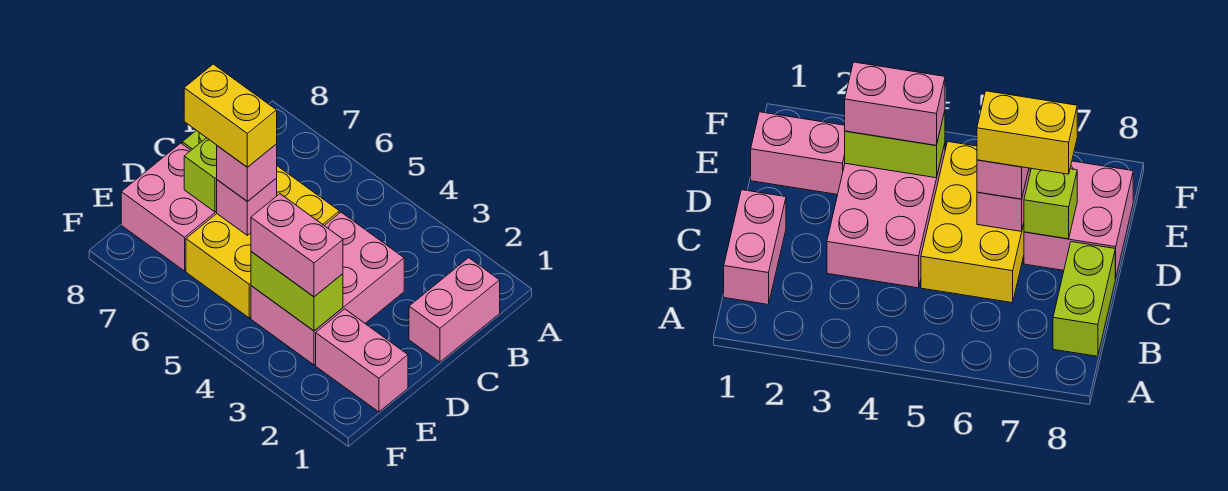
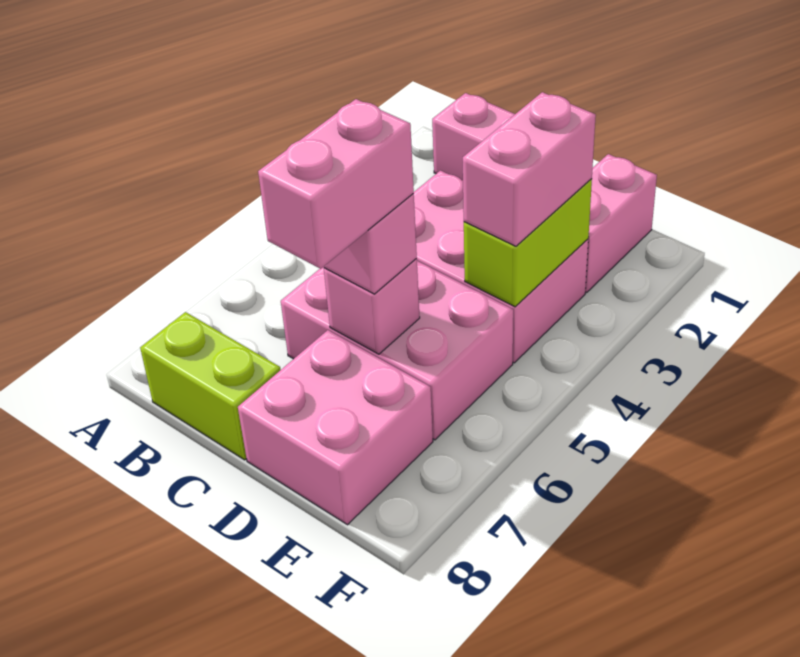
yellow 2x3 brick [186,166,339,318] -> pink 2x3 brick [281,261,513,440]
yellow 1x2 brick [184,64,277,167] -> pink 1x2 brick [258,99,414,269]
lime 1x1 brick [184,138,217,212] -> none

